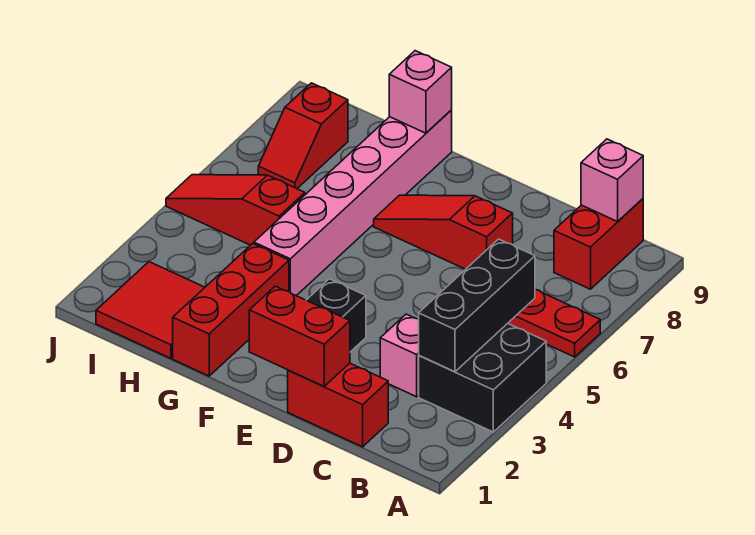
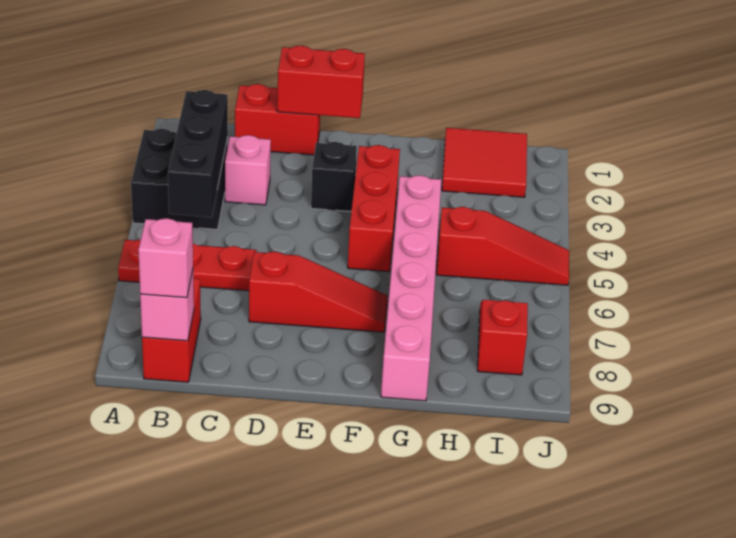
red 1x3 brick [173,243,289,376] -> red 1x3 brick moved to [348,145,400,272]
pink 1x1 brick [389,51,452,133] -> pink 1x1 brick moved to [138,218,193,298]

